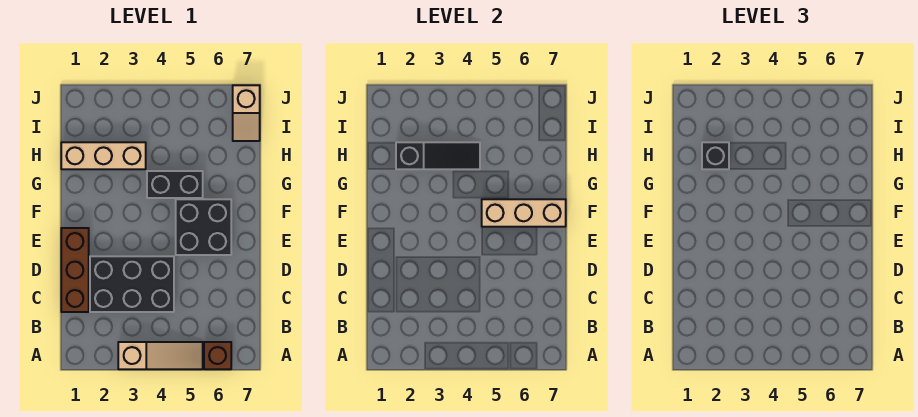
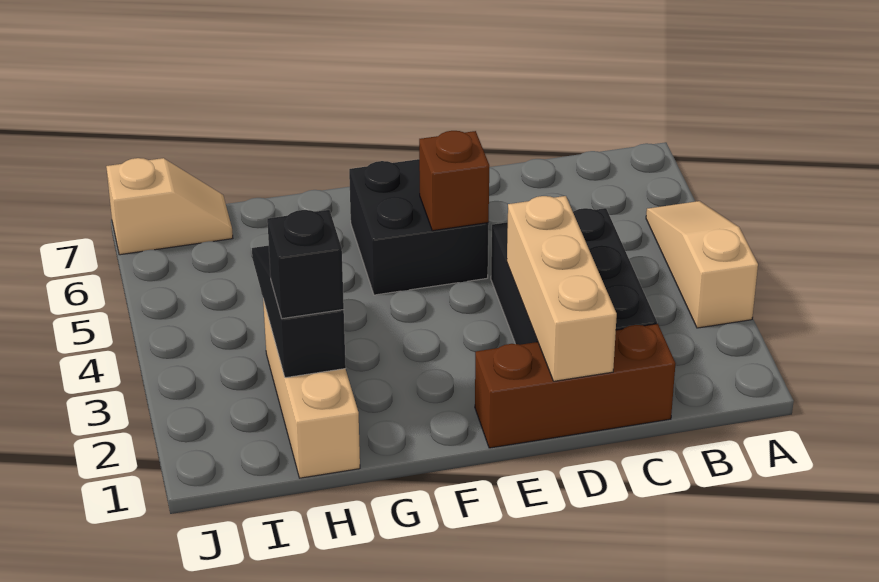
brown 1x1 brick [204,342,231,369] -> brown 1x1 brick moved to [419,131,489,231]
tan 1x3 brick [482,199,566,227] -> tan 1x3 brick moved to [507,196,617,381]
black 1x2 brick [147,171,203,198] -> none

